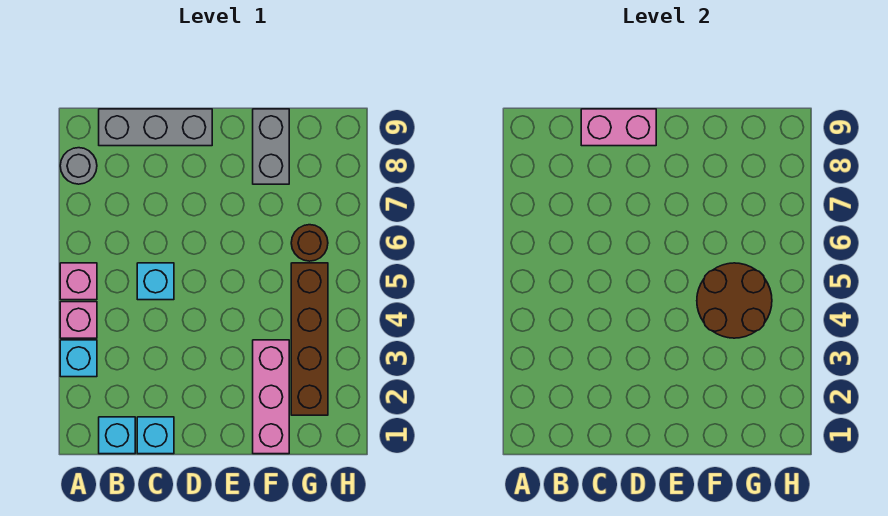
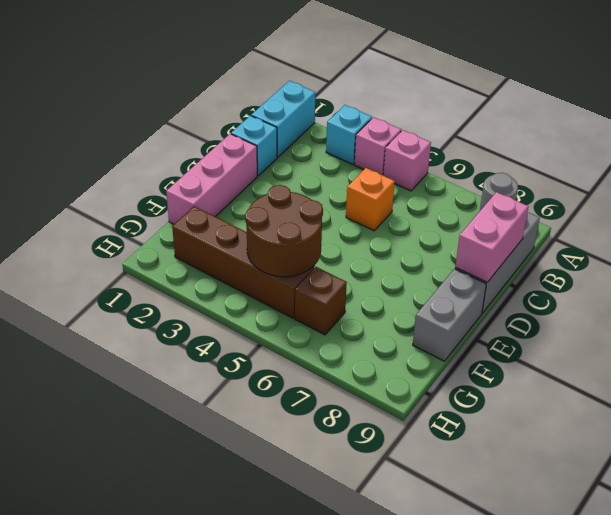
cyan 1x1 brick [99,417,135,454] -> cyan 1x2 brick [251,81,315,157]
cyan 1x1 brick [137,263,174,300] -> orange 1x1 brick [346,168,395,231]
pink 1x3 brick [253,340,289,454] -> pink 1x3 brick turned to [166,134,257,224]
grey 1x2 brick [253,109,289,184] -> grey 1x2 brick turned to [413,269,486,361]
brown 1x1 round brick [291,225,328,261] -> brown 1x1 brick [295,267,347,335]

